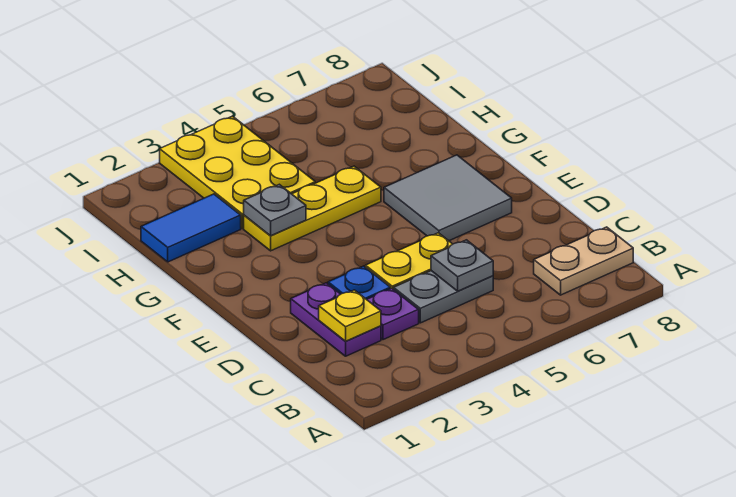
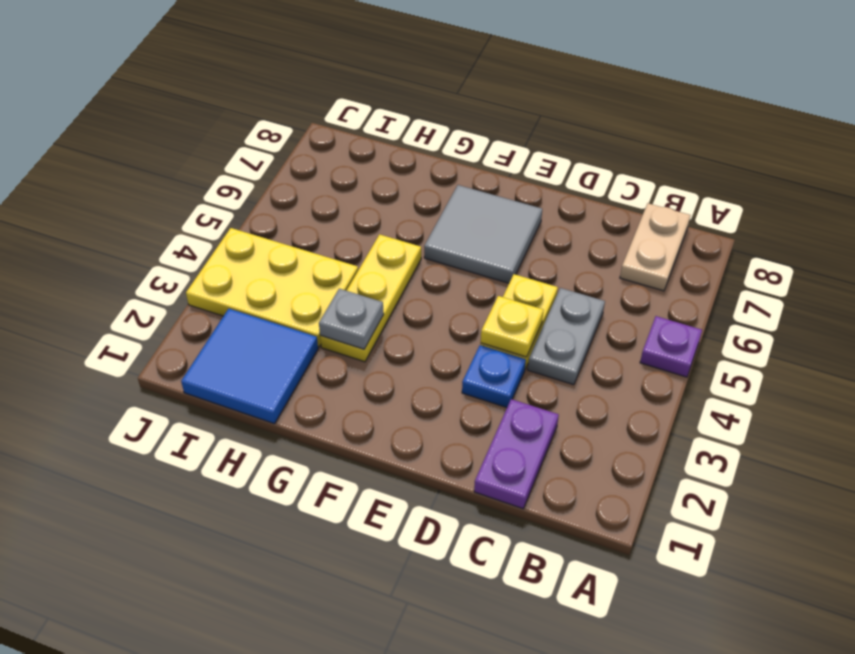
purple 1x2 plate [291,283,381,356] -> purple 1x2 plate turned to [474,399,559,509]
yellow 1x1 plate [319,290,381,341] -> yellow 1x1 plate moved to [481,296,543,357]
purple 1x1 plate [367,288,419,340] -> purple 1x1 plate moved to [640,316,702,377]
grey 1x1 plate [431,240,493,291] -> none
blue 1x2 tile [141,194,241,262] -> blue 2x2 tile [181,309,318,424]

